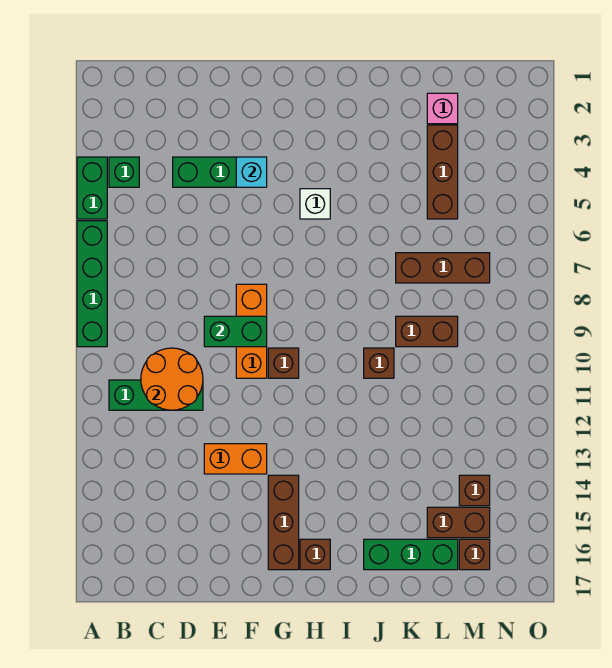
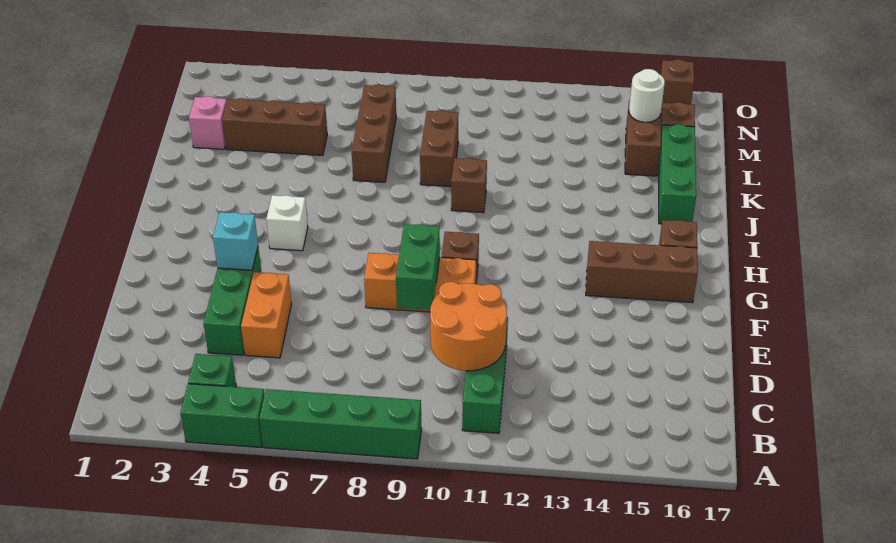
orange 1x2 brick [204,444,267,474] -> orange 1x2 brick moved to [241,272,292,358]
brown 1x1 brick [459,475,490,506] -> brown 1x1 brick moved to [661,59,694,110]
none -> white 1x1 round brick [629,69,665,122]

